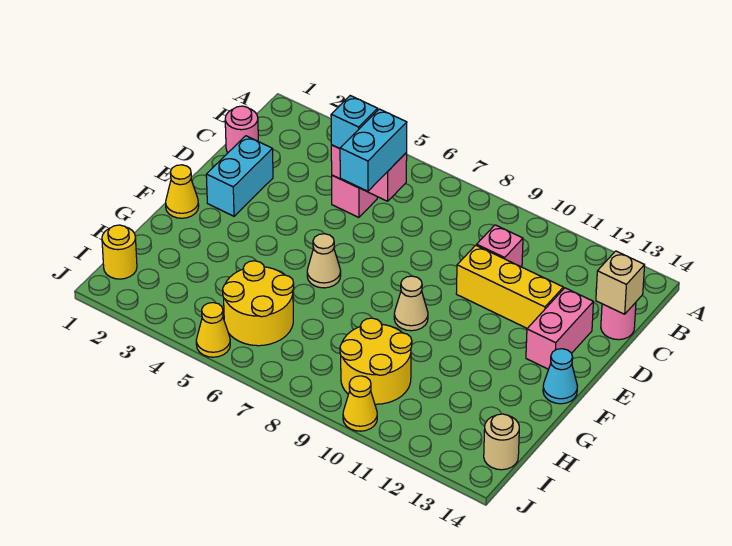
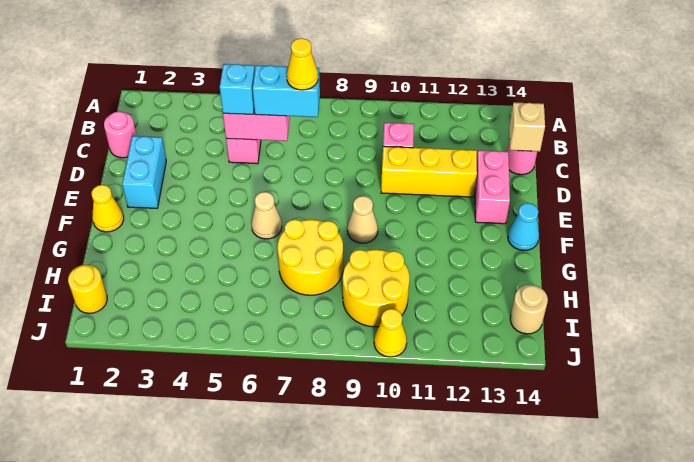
cyan 1x2 brick [340,109,407,191] -> cyan 1x2 brick turned to [253,65,320,117]
yellow 2x2 round brick [223,261,294,346] -> yellow 2x2 round brick moved to [277,220,343,295]
yellow 1x1 cone [196,303,230,357] -> yellow 1x1 cone moved to [287,38,318,90]

